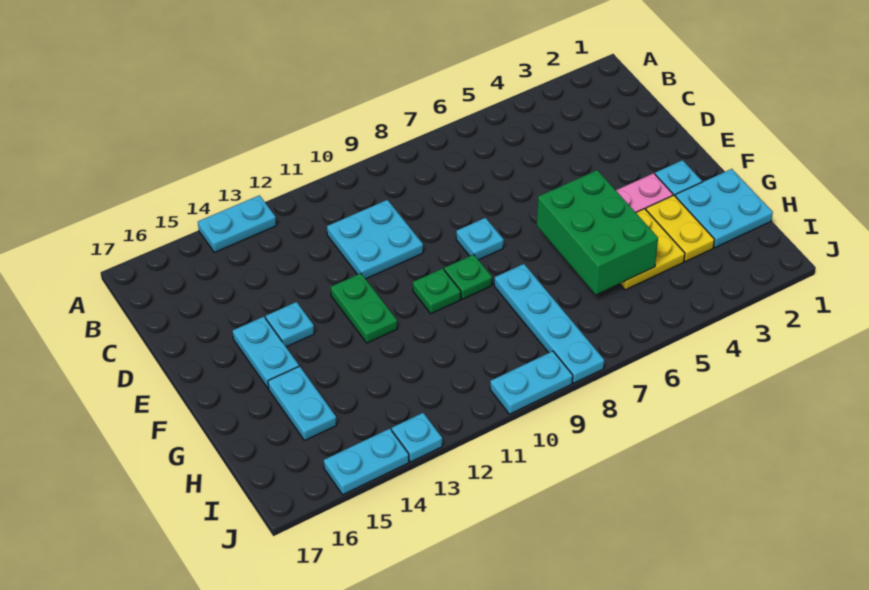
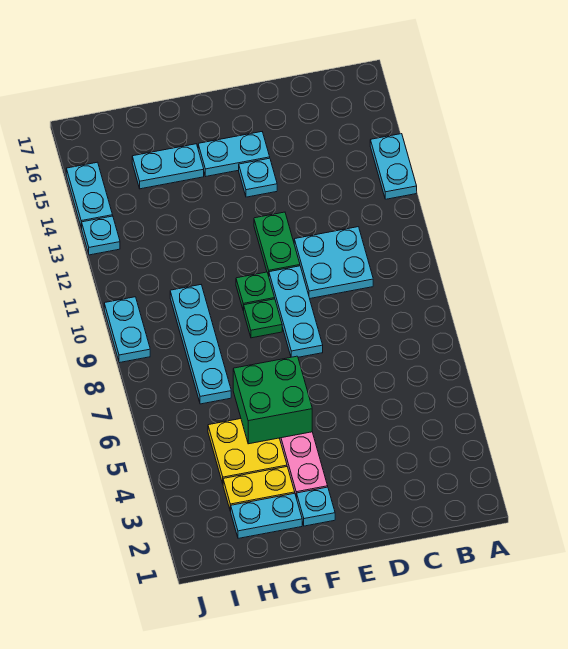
cyan 1x1 plate [456,218,504,260] -> cyan 1x3 plate [269,266,323,357]
green 1x2 plate [331,273,397,343] -> green 1x2 plate turned to [254,212,300,276]
green 2x3 brick [537,170,658,294] -> green 2x2 brick [233,356,312,444]
cyan 2x2 plate [675,169,773,248] -> cyan 1x2 plate [231,493,302,538]
cyan 1x4 plate [494,264,604,383] -> cyan 1x4 plate turned to [170,285,231,404]

